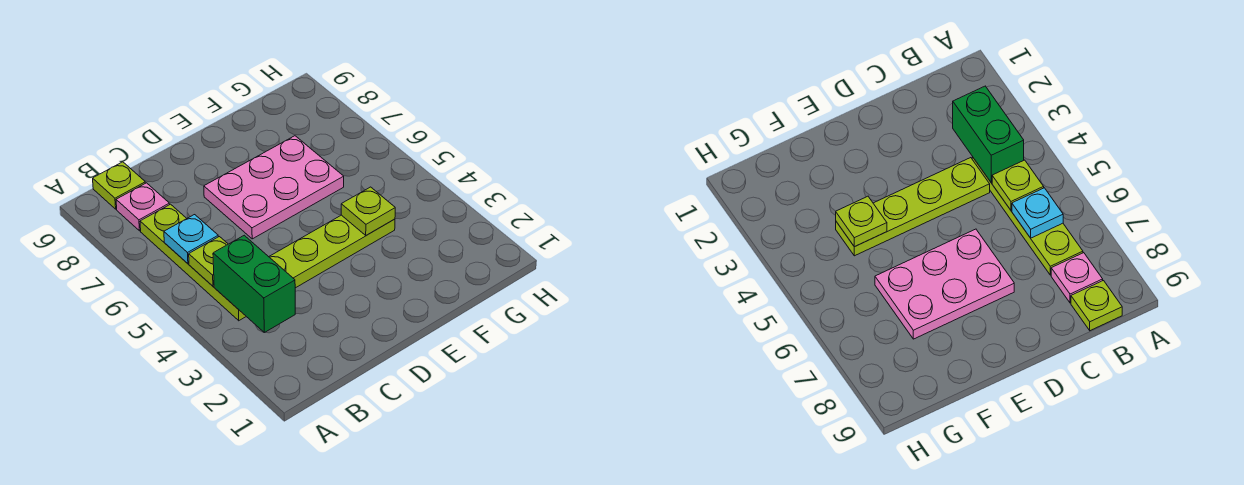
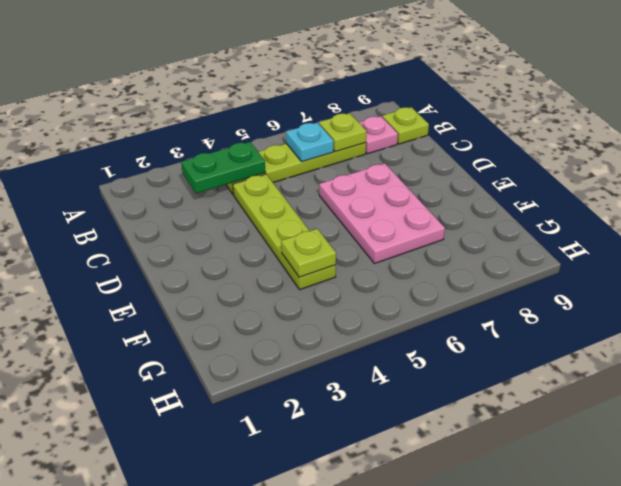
green 1x2 brick [213,235,295,333] -> green 1x2 plate [181,142,265,193]
lime 1x1 plate [189,237,228,286] -> lime 1x1 plate moved to [319,113,366,152]

